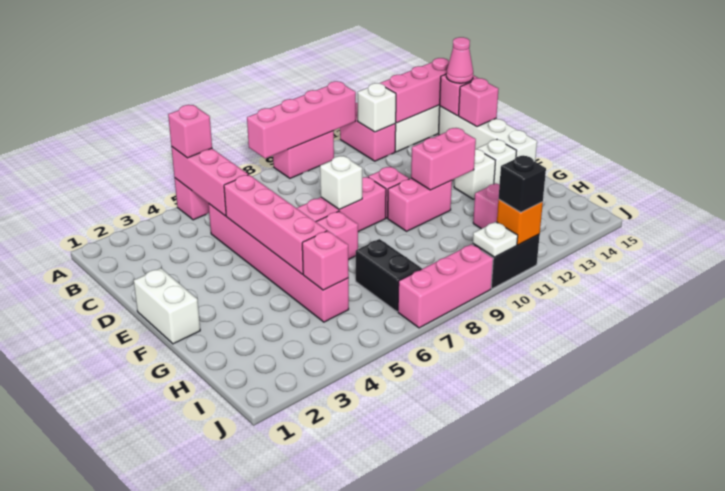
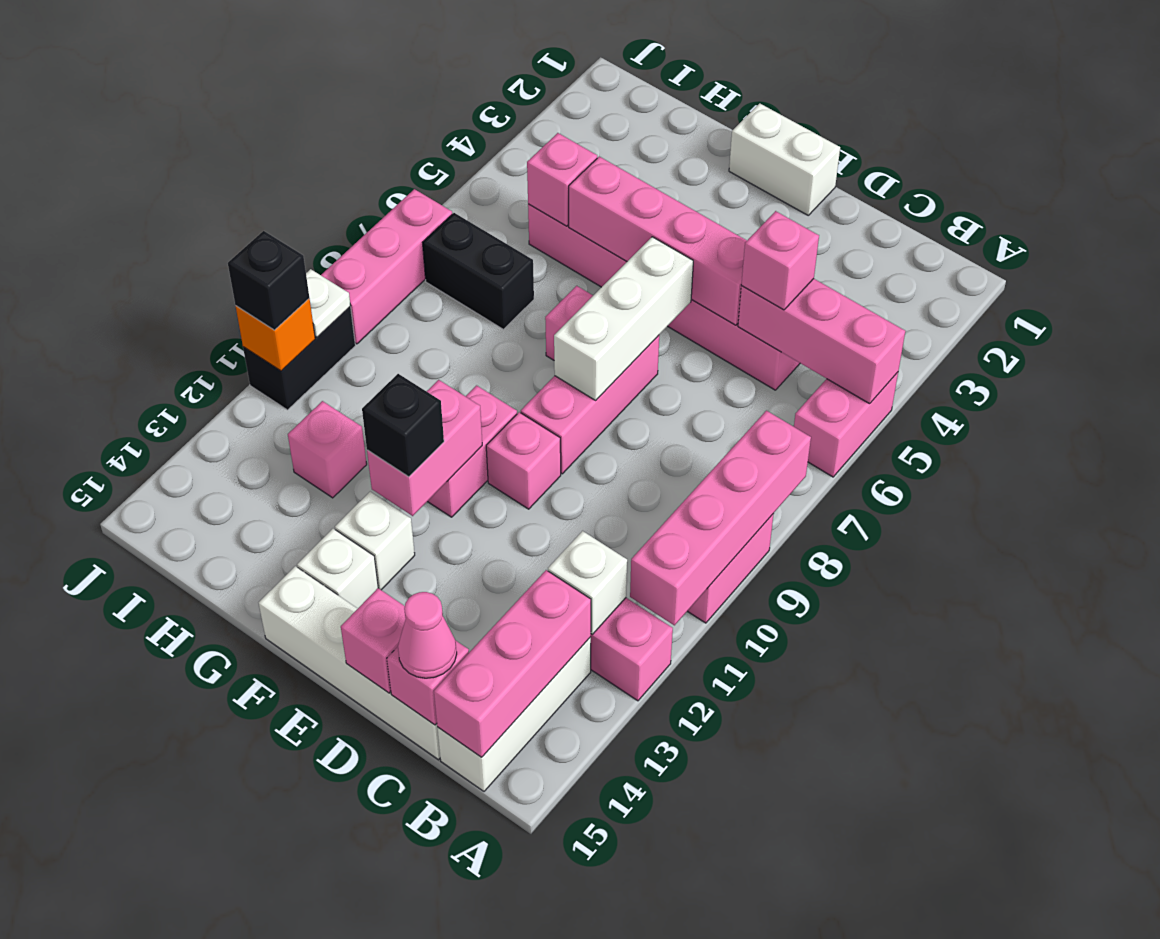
pink 1x1 brick [168,105,212,158] -> pink 1x1 brick moved to [741,211,819,310]
white 1x1 brick [320,156,362,209] -> white 1x3 brick [554,237,693,400]
none -> black 1x1 brick [362,374,444,477]

